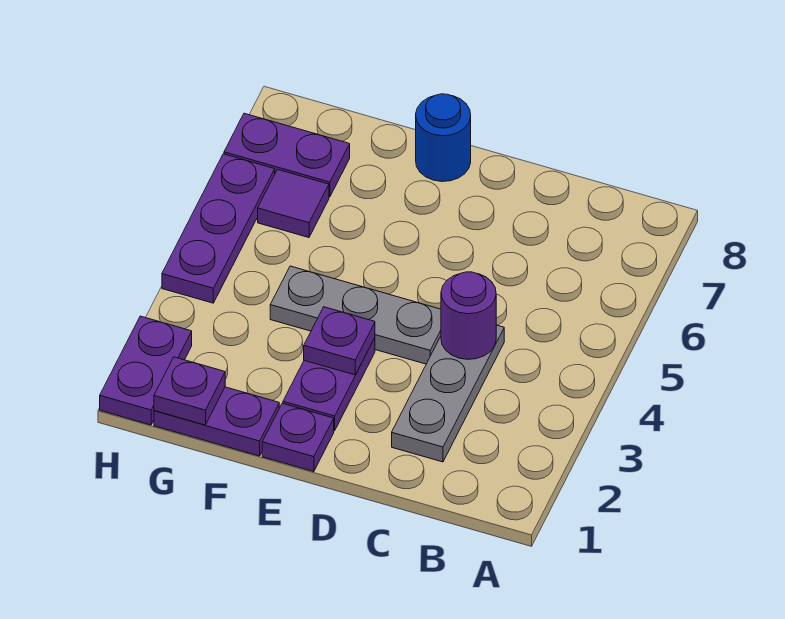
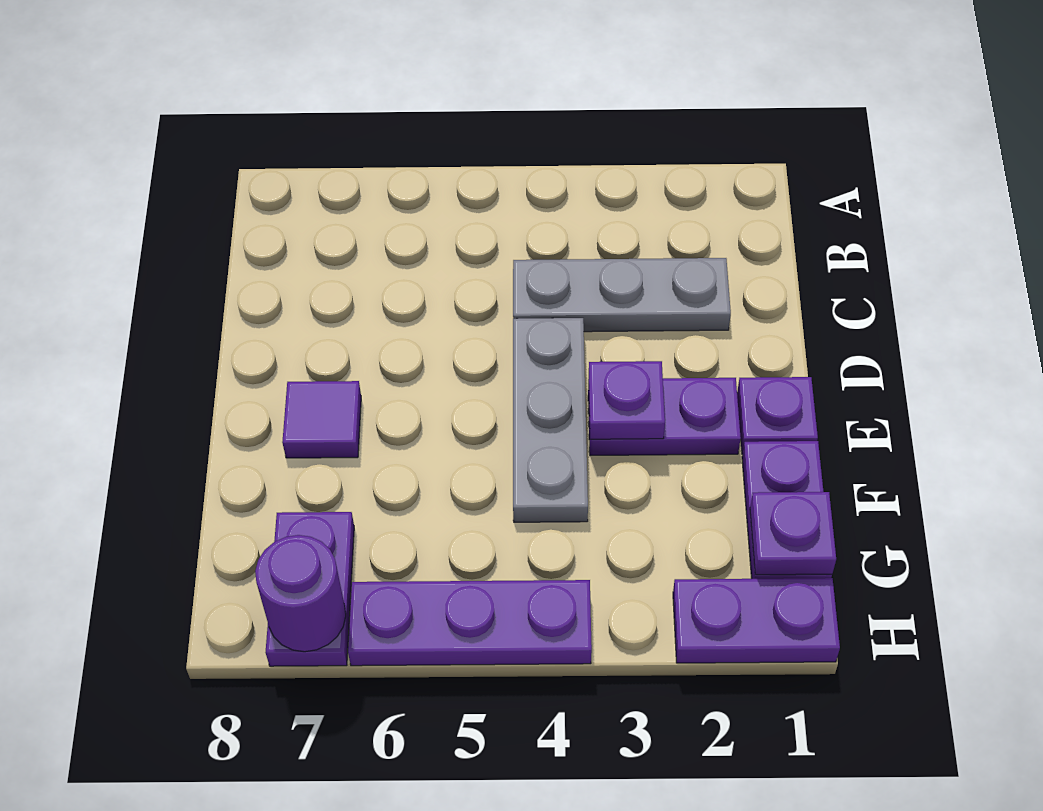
purple 1x1 round brick [441,272,496,359] -> purple 1x1 round brick moved to [255,535,346,652]
blue 1x1 round brick [416,94,471,182] -> none
purple 1x1 tile [258,170,329,238] -> purple 1x1 tile moved to [282,381,361,458]

